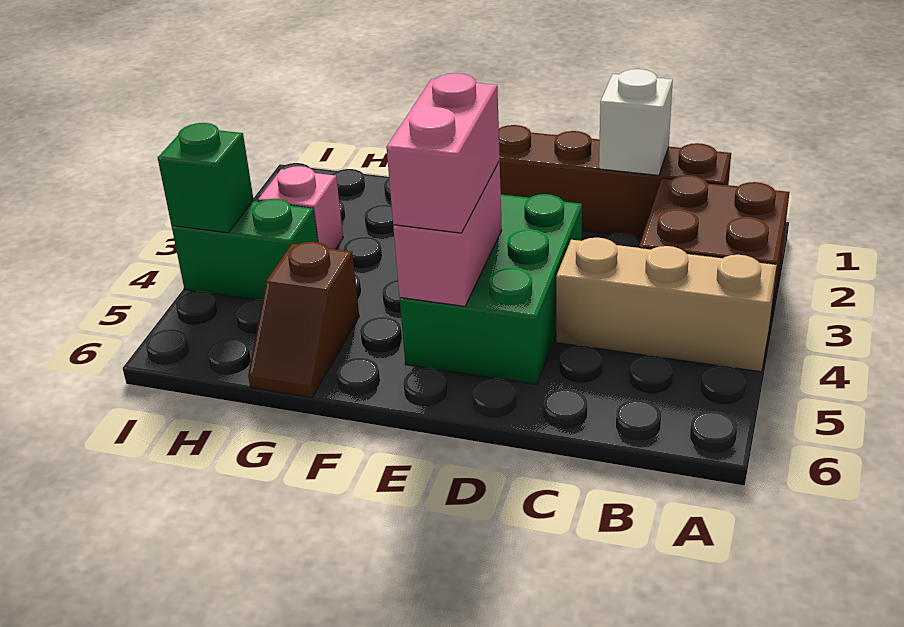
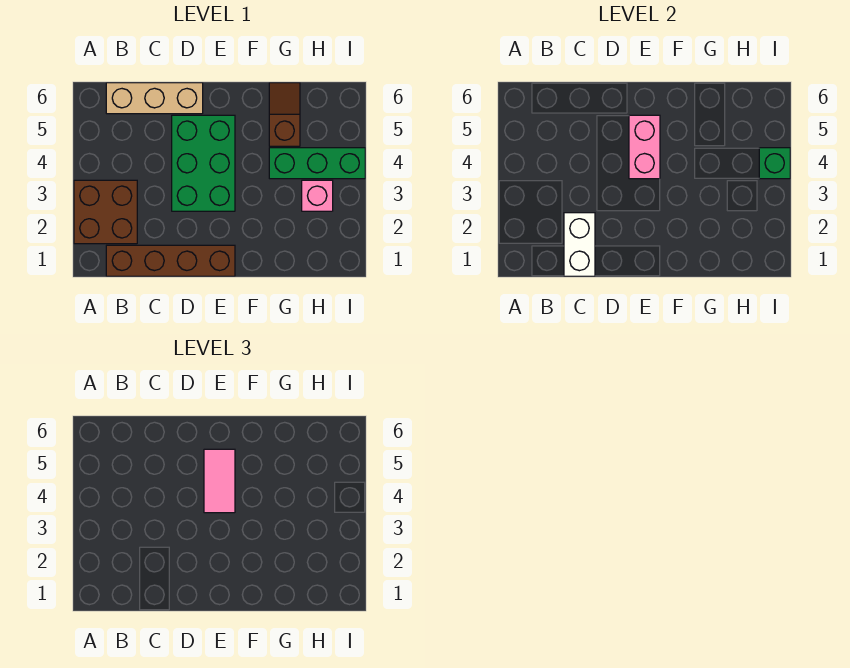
tan 1x3 brick [556,238,777,372] -> tan 1x3 brick moved to [106,83,203,114]
white 1x1 brick [599,69,673,175] -> white 1x2 brick [564,213,595,276]
pink 1x2 brick [386,73,500,233] -> pink 1x2 tile [204,449,235,513]
green 1x2 brick [172,199,318,300] -> green 1x3 brick [269,148,365,179]

